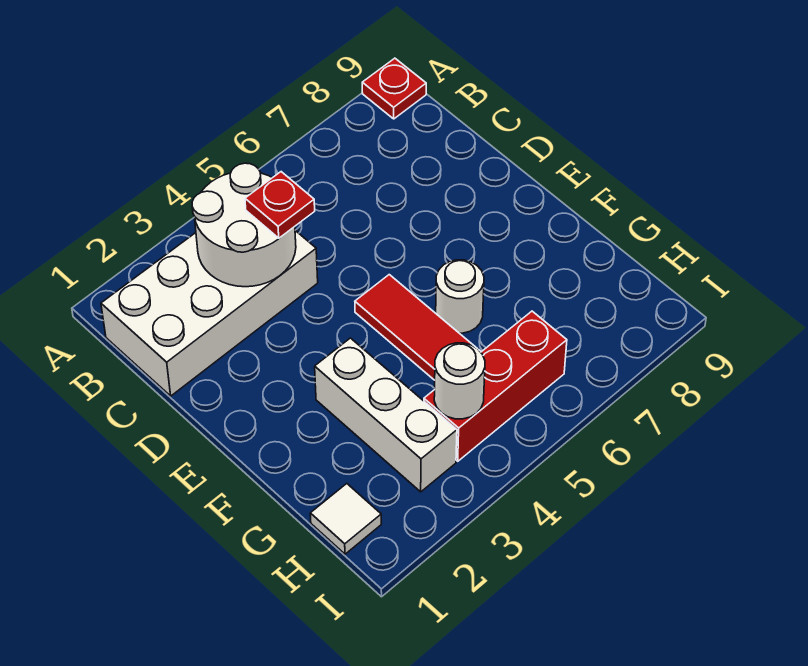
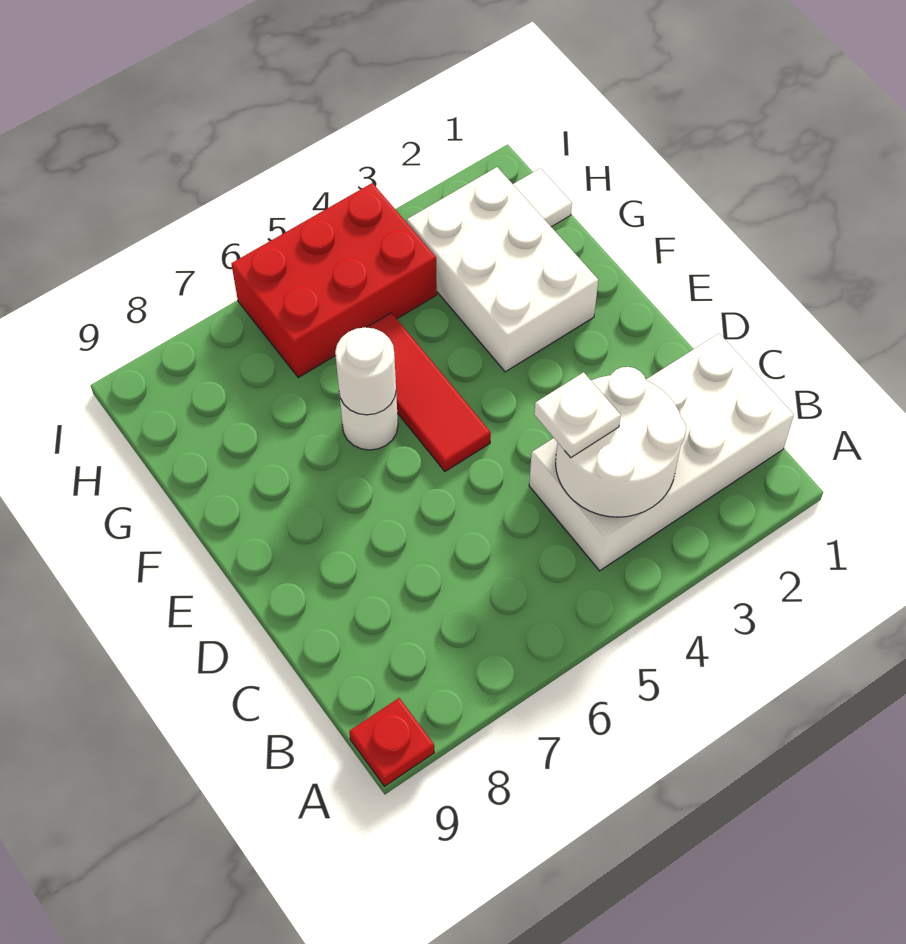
red 1x1 plate [245,172,315,238] -> white 1x1 plate [534,372,621,458]
white 1x3 brick [315,338,457,492] -> white 2x3 brick [407,167,598,372]
red 1x3 brick [424,311,567,461] -> red 2x3 brick [231,183,437,377]
white 1x1 round brick [434,343,485,419] -> white 1x1 round brick moved to [335,327,396,415]

